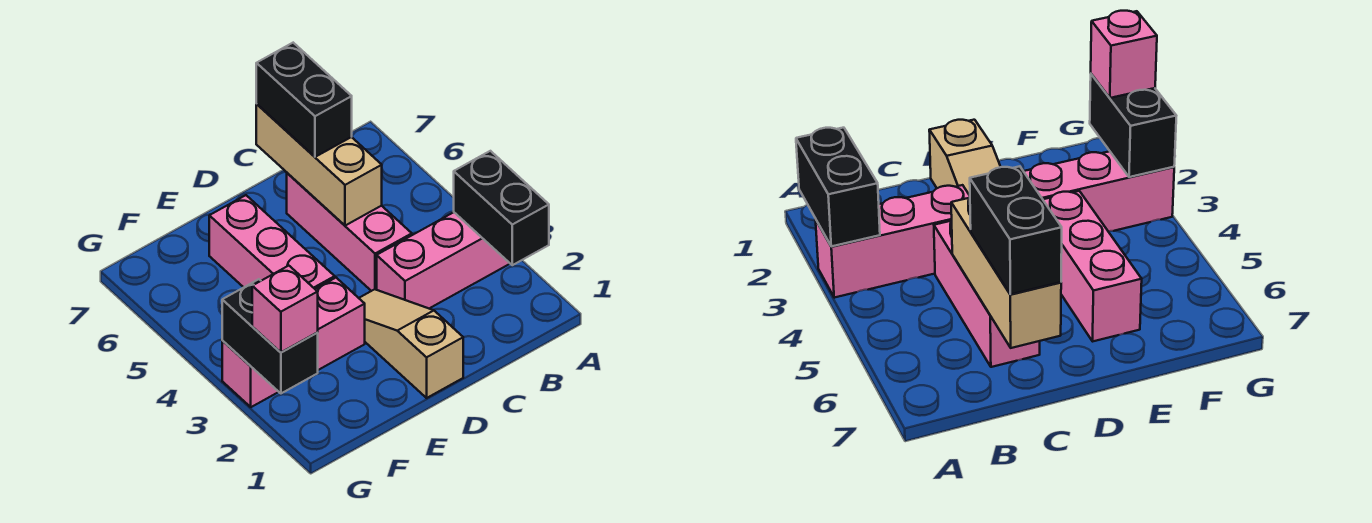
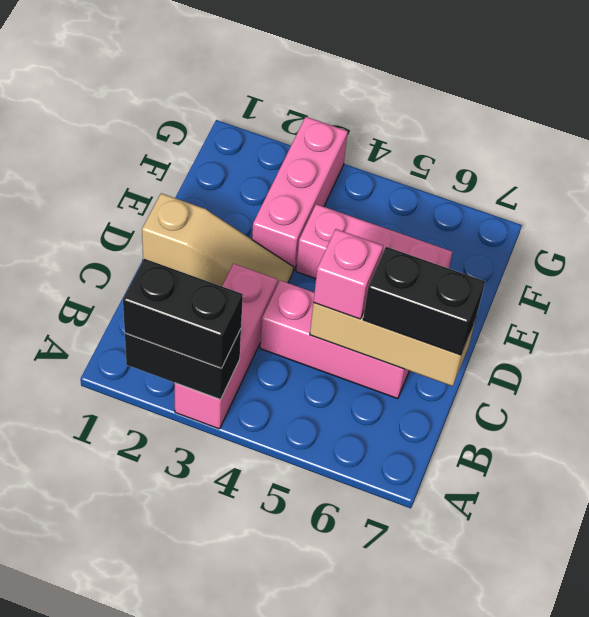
black 1x2 brick [222,279,318,393] -> black 1x2 brick moved to [123,259,243,368]
pink 1x1 brick [252,266,318,352] -> pink 1x1 brick moved to [313,229,383,319]

